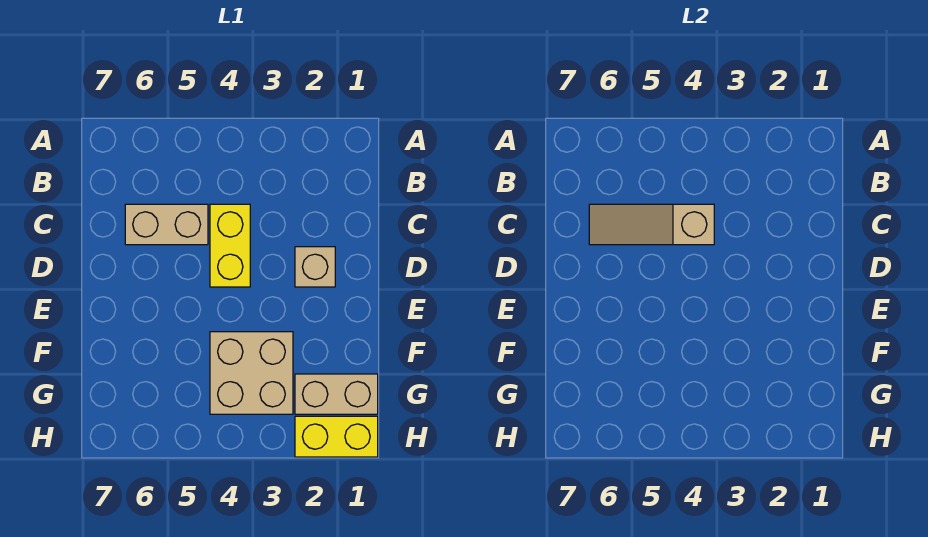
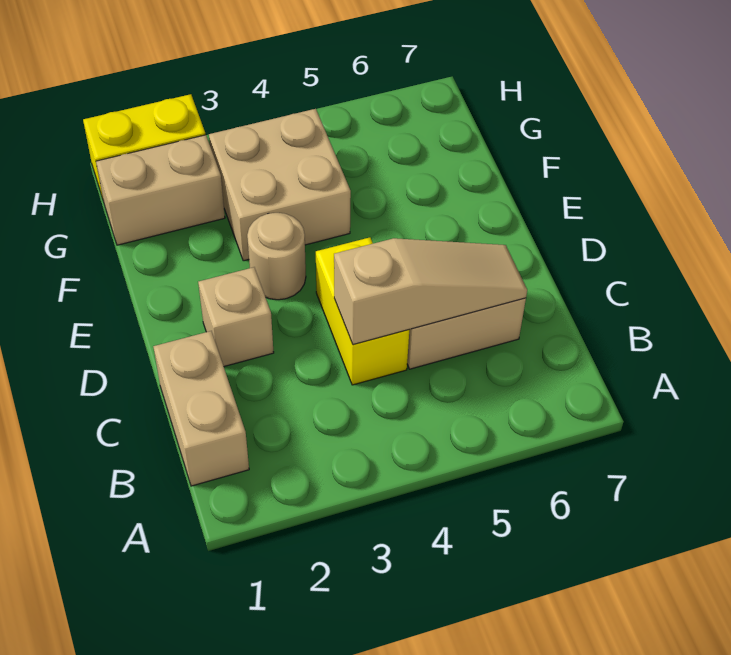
none -> tan 1x2 brick [153,331,249,486]
none -> tan 1x1 round brick [247,213,306,300]

